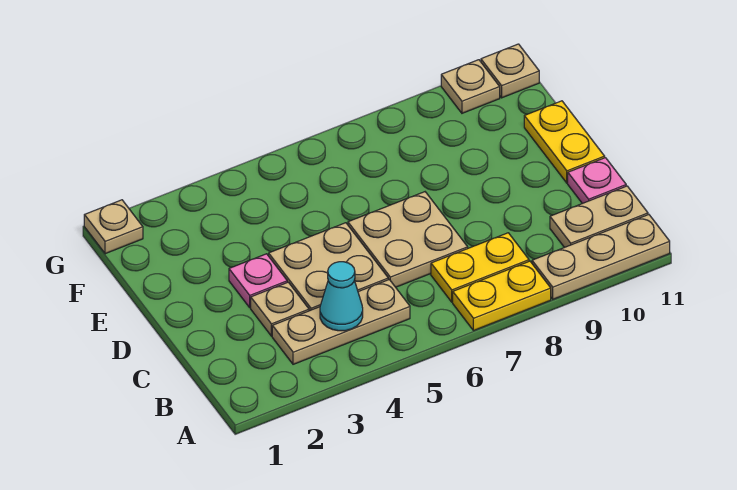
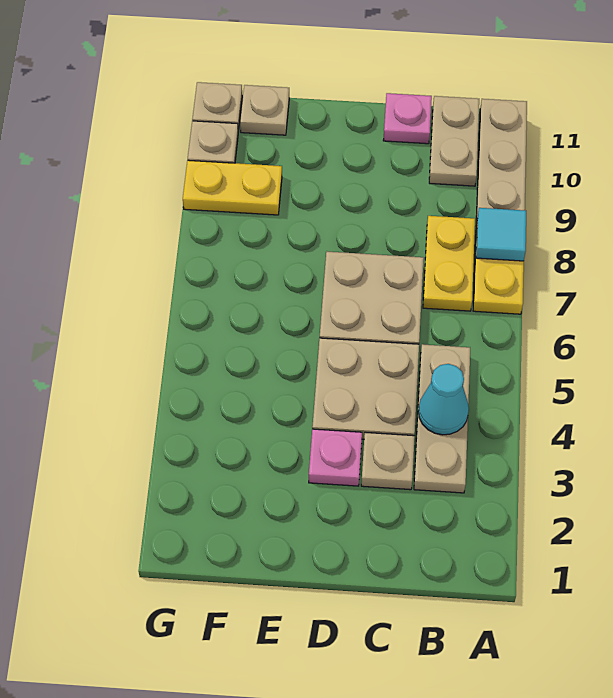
none -> cyan 1x1 tile [476,208,526,261]
yellow 1x2 plate [524,101,605,183] -> yellow 1x2 plate moved to [183,160,282,215]
tan 1x1 plate [84,200,143,254] -> tan 1x1 plate moved to [240,85,289,135]

